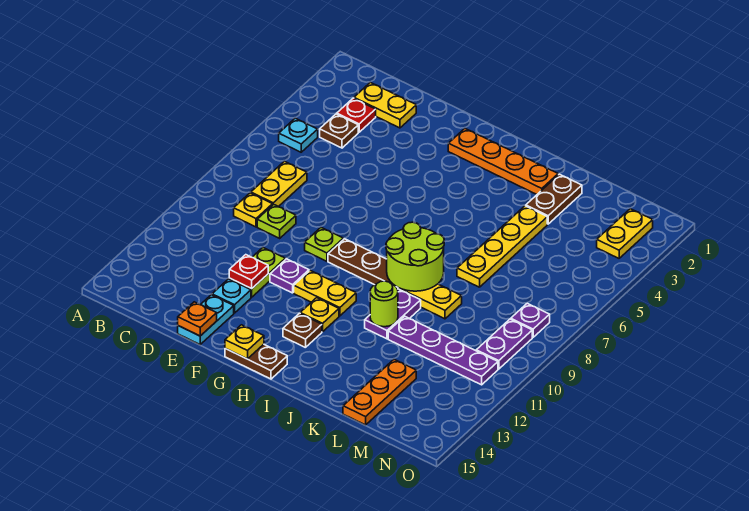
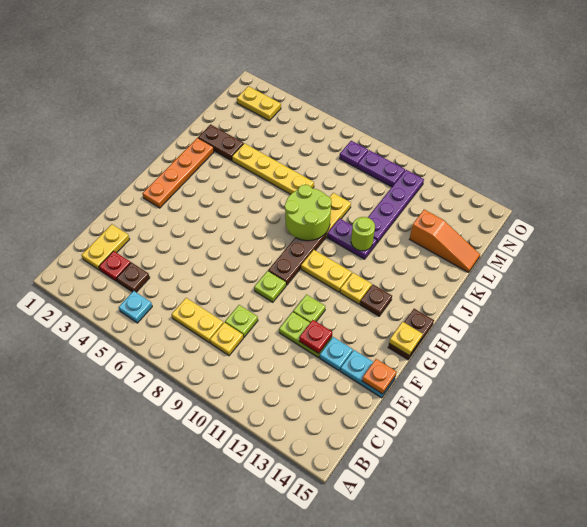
purple 1x1 plate [270,259,309,293] -> lime 1x1 plate [293,295,325,323]
yellow 1x2 plate [294,270,356,316] -> yellow 1x2 plate turned to [301,250,352,292]
orange 1x3 plate [343,360,416,425] -> orange 1x3 slope [410,210,480,272]

